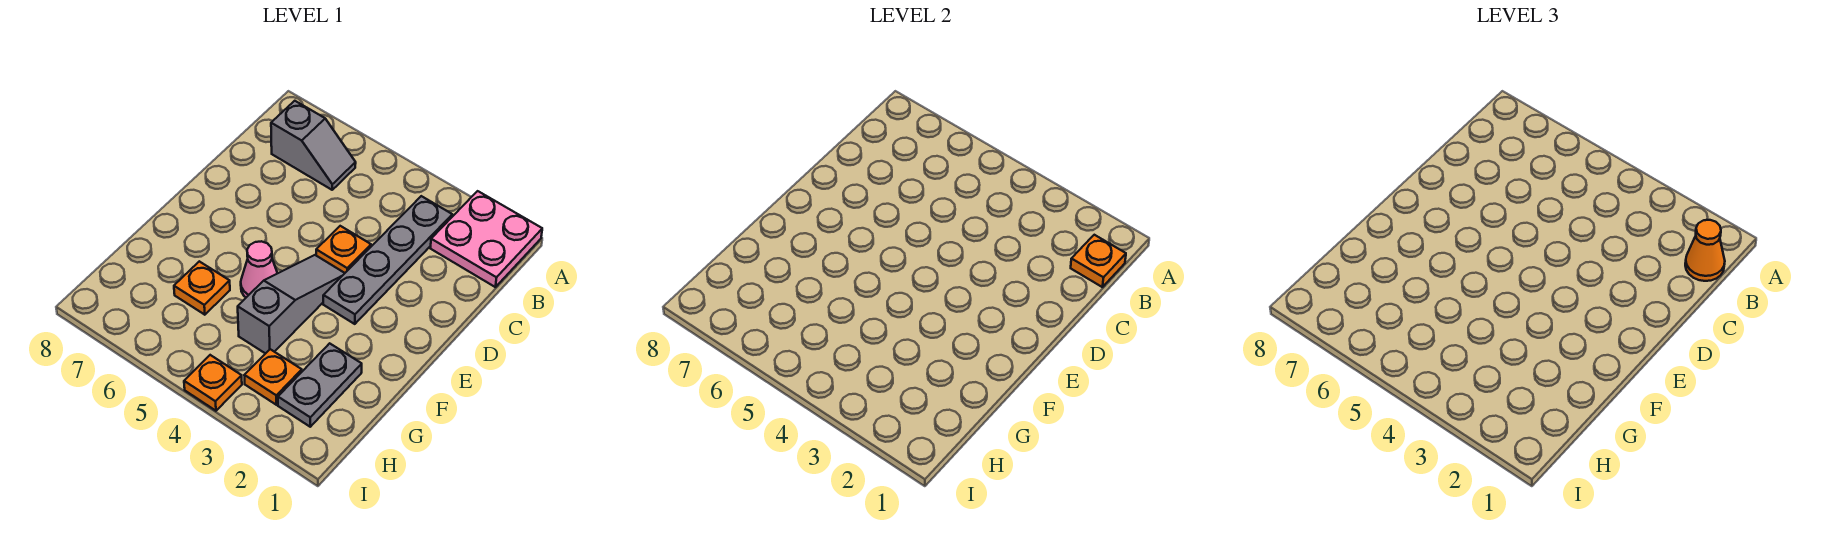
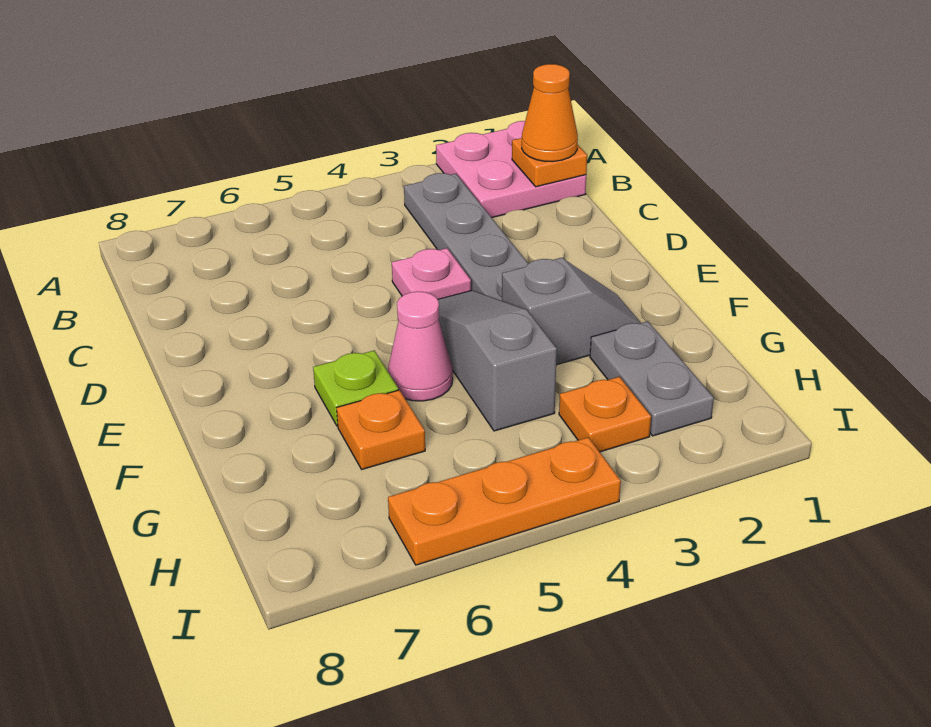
grey 1x2 slope [271,101,356,190] -> grey 1x2 slope moved to [502,258,641,365]
orange 1x1 plate [316,226,371,273] -> pink 1x1 plate [392,248,471,299]
none -> lime 1x1 plate [313,350,398,426]
orange 1x1 plate [184,355,242,411] -> orange 1x3 plate [388,437,621,565]

